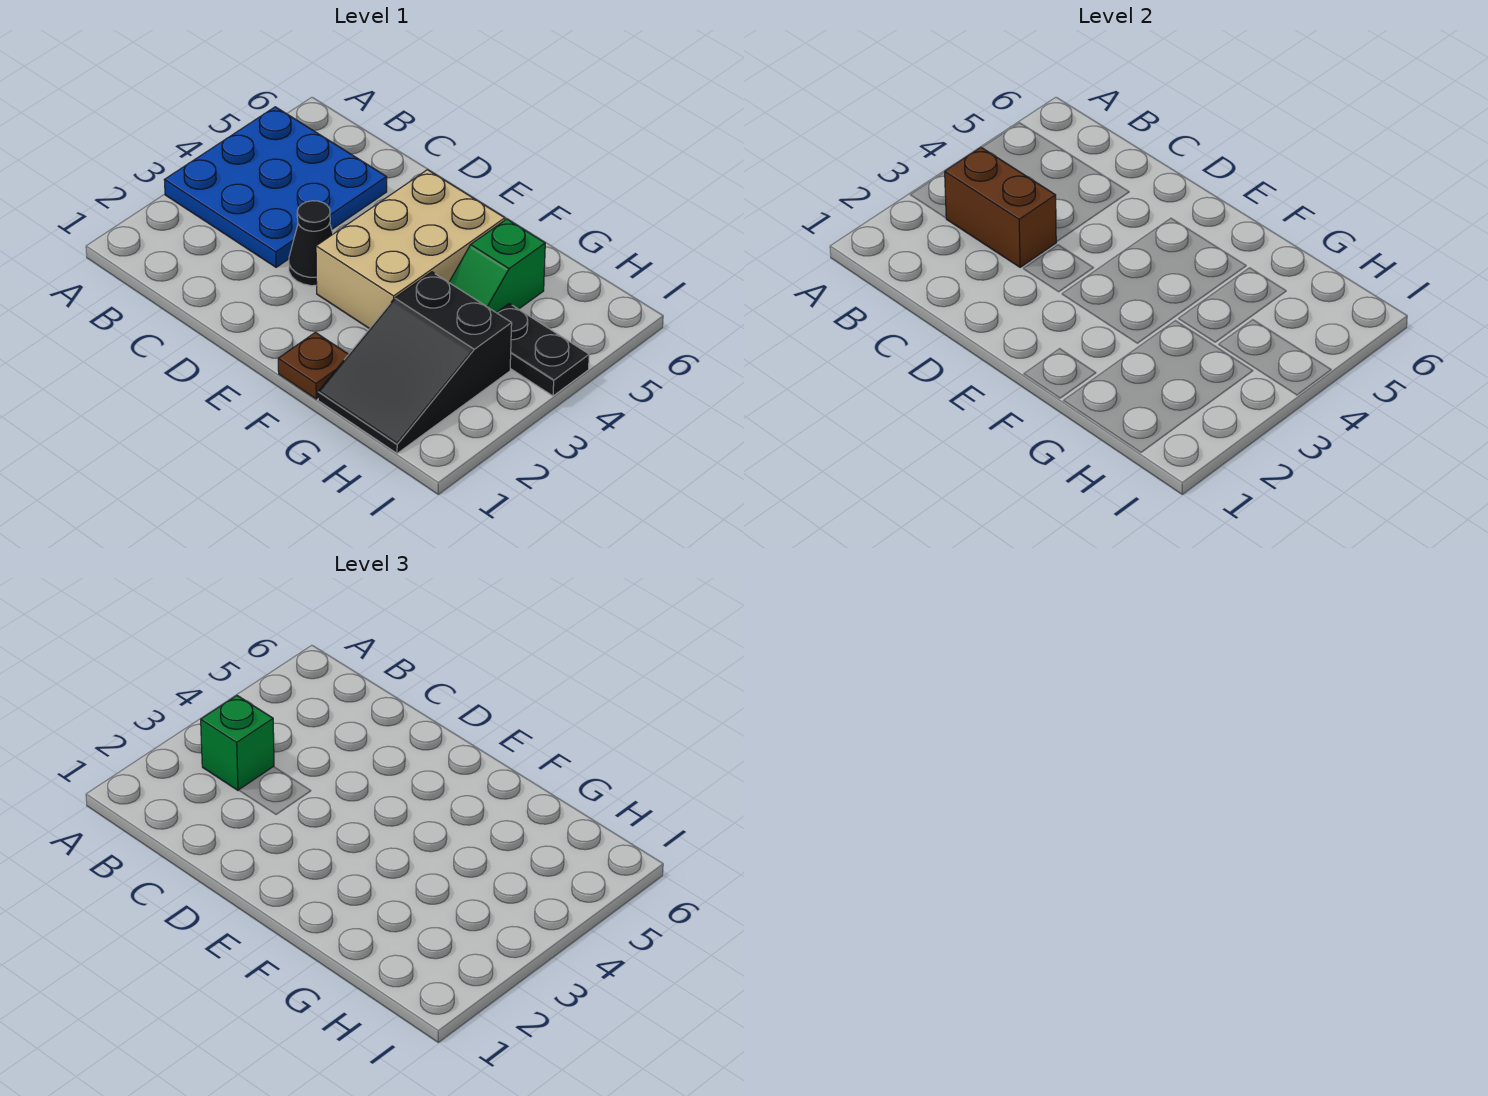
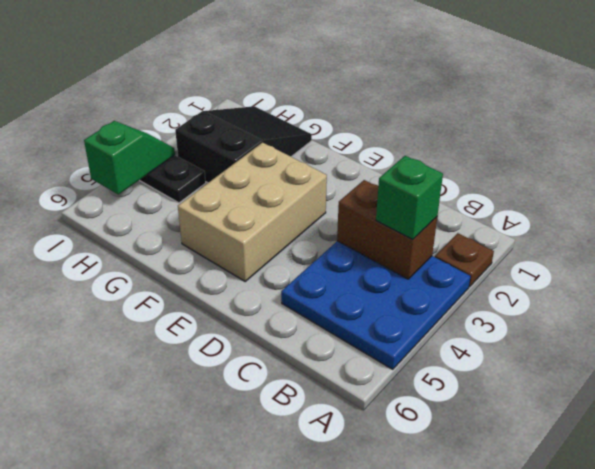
black 1x1 cone [289,201,333,286] -> none
brown 1x1 plate [278,332,349,399] -> brown 1x1 plate moved to [435,233,494,287]
green 1x2 slope [449,219,545,312] -> green 1x2 slope moved to [84,121,175,195]

